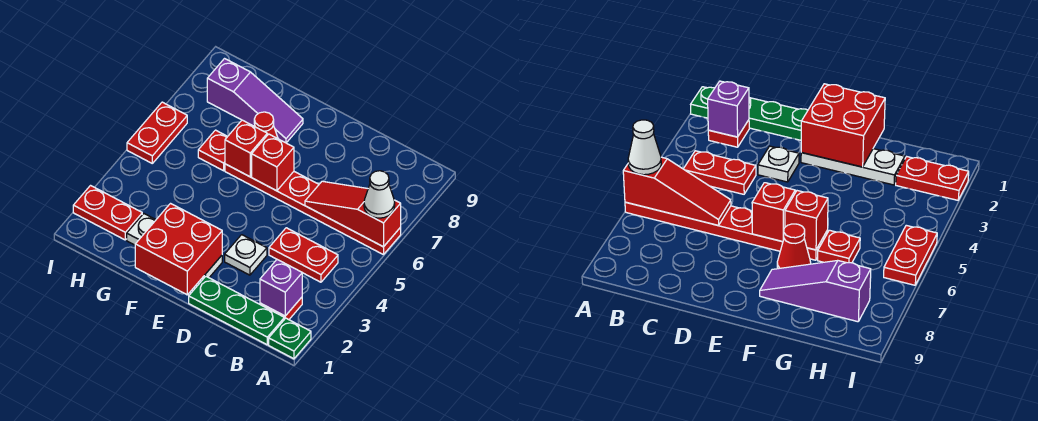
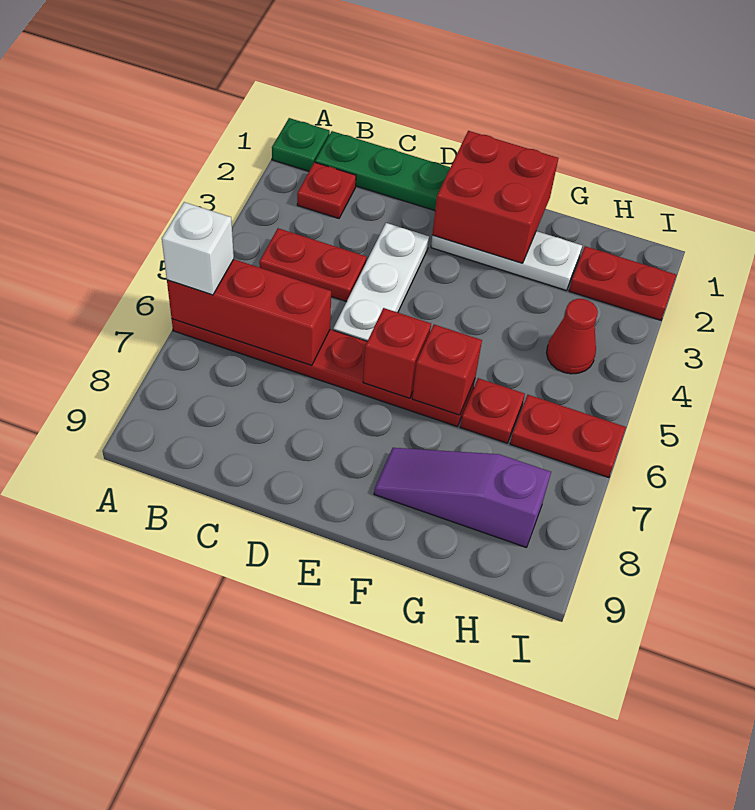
red 1x3 slope [305,181,401,247] -> red 1x3 brick [167,259,331,365]
white 1x1 cone [364,171,395,218] -> white 1x1 brick [162,202,234,295]
purple 1x1 brick [260,260,302,316] -> none
white 1x1 plate [225,235,267,275] -> white 1x3 plate [333,223,429,341]
red 1x1 cone [254,112,278,139] -> red 1x1 cone moved to [547,299,598,374]
red 1x2 plate [127,102,187,163] -> red 1x2 plate turned to [510,395,626,478]

